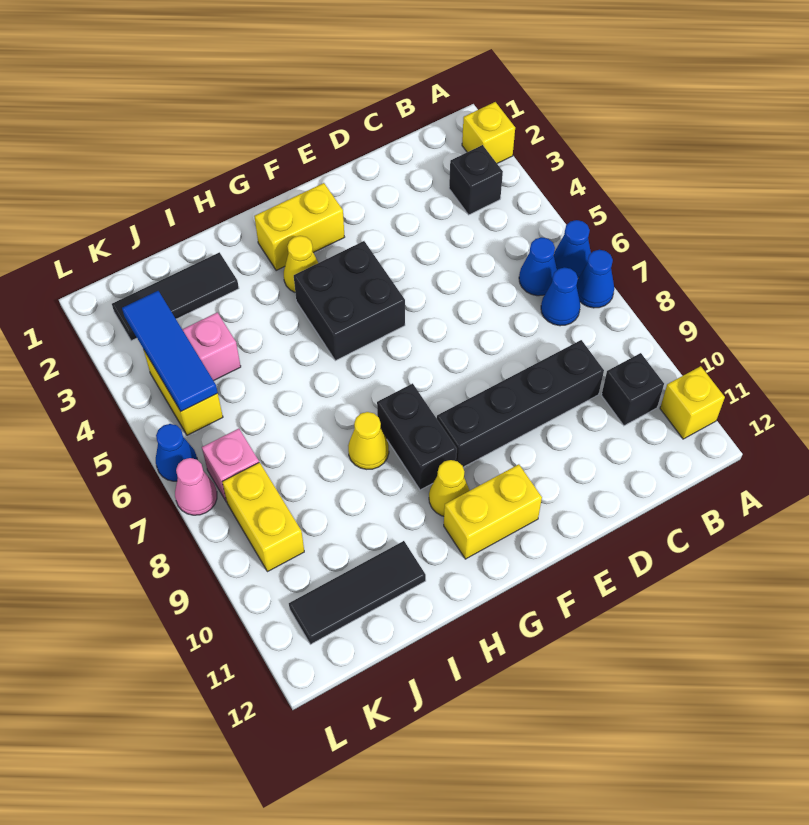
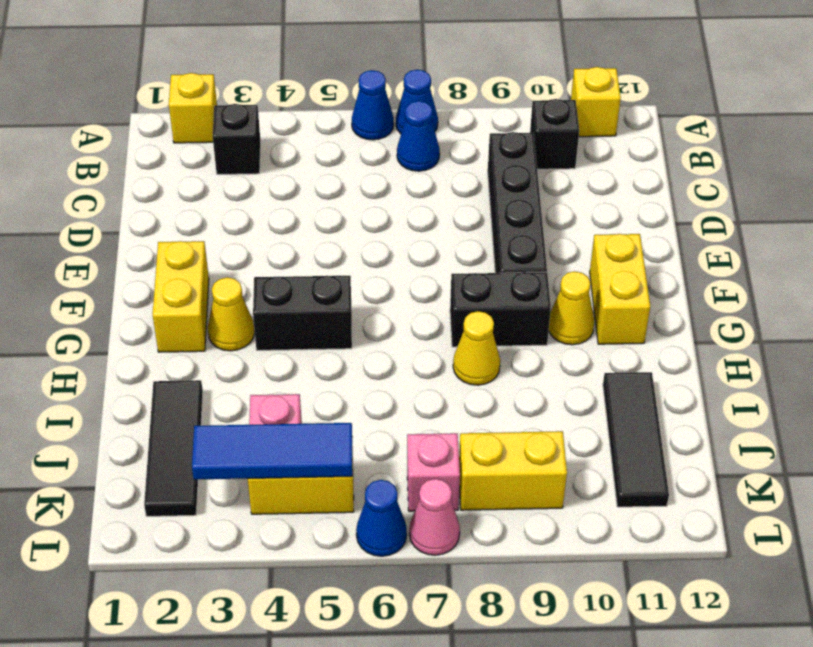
blue 1x1 cone [519,237,557,296] -> none
black 2x2 brick [294,241,405,361] -> black 1x2 brick [253,276,352,350]

